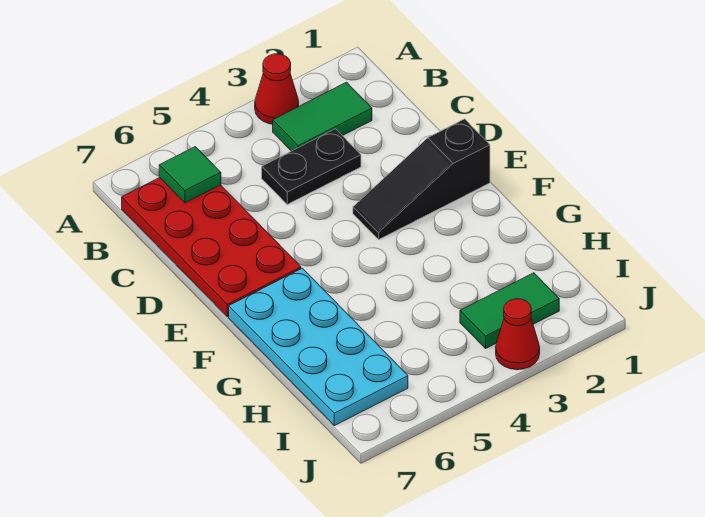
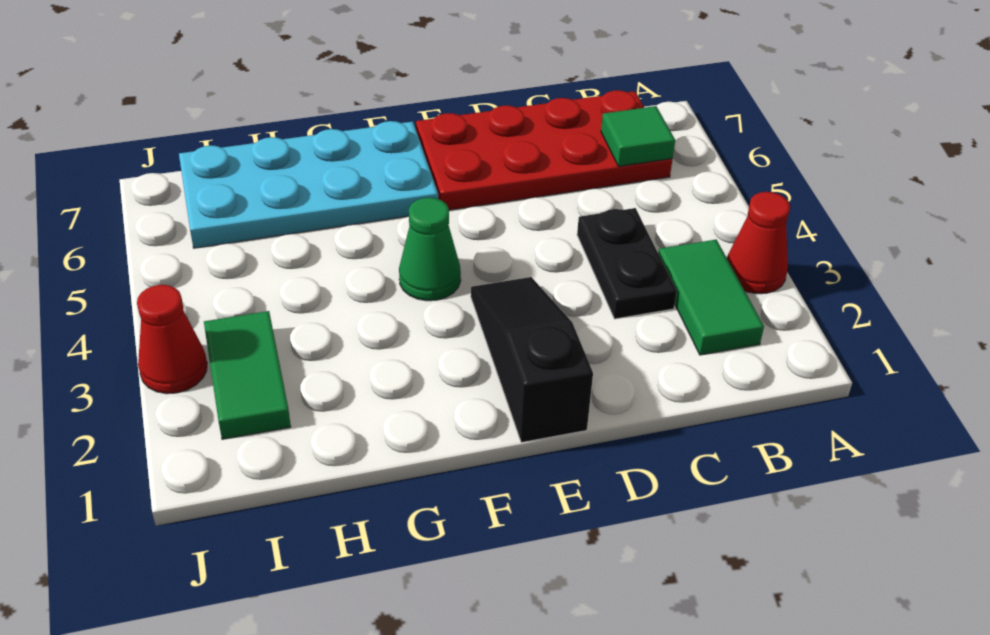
none -> green 1x1 cone [399,197,461,301]

